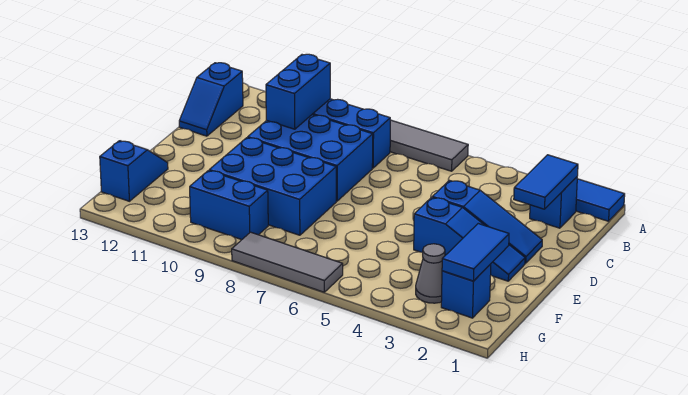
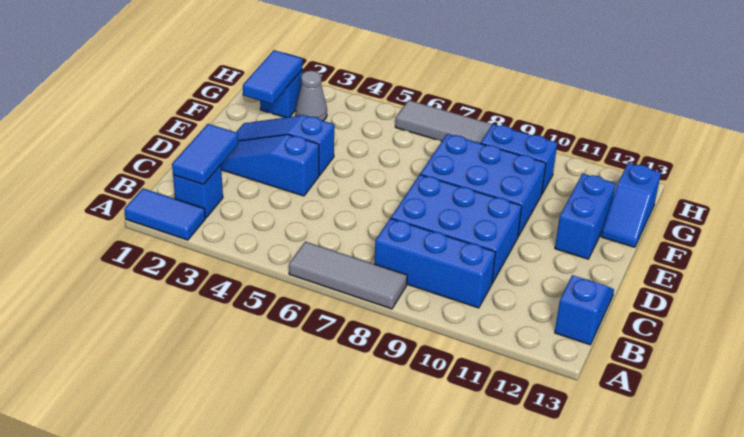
blue 1x2 brick [266,54,330,129] -> blue 1x2 brick moved to [555,174,616,259]

